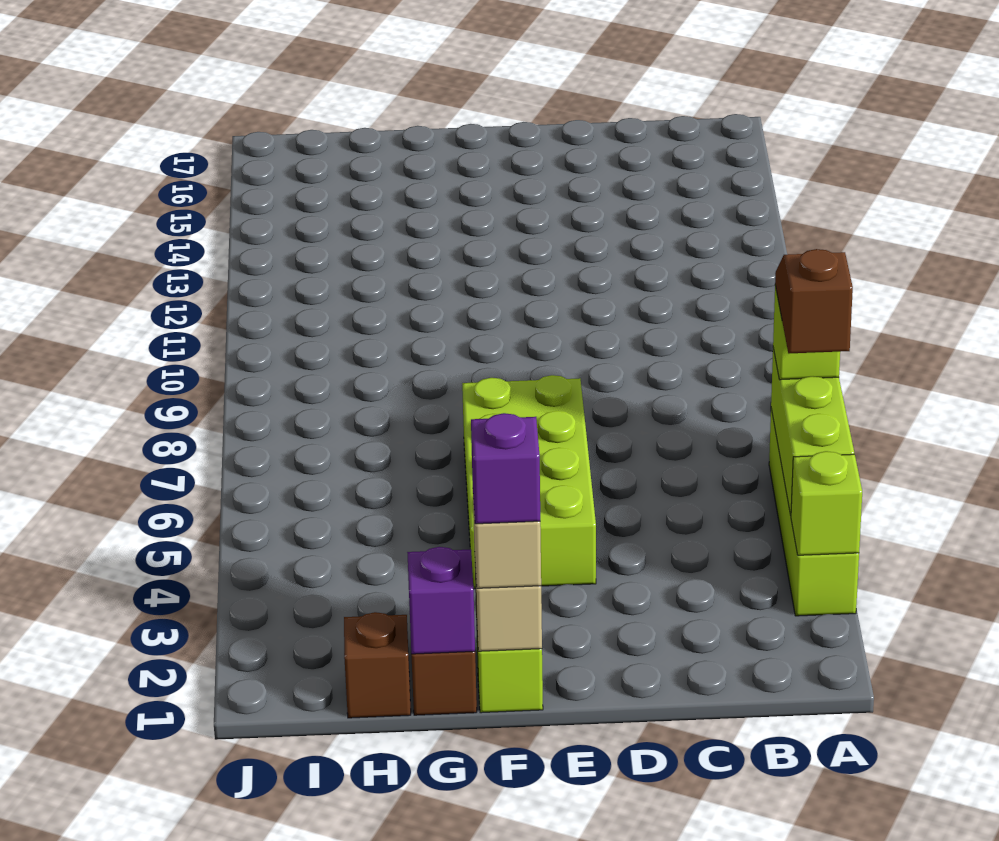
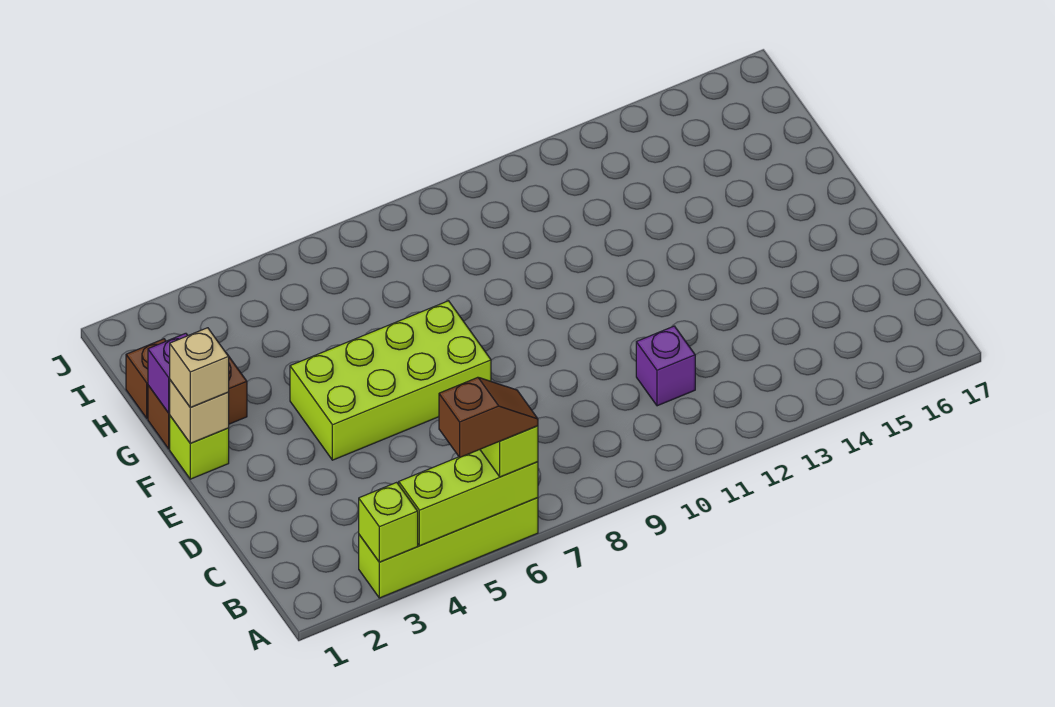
purple 1x1 brick [471,413,540,524] -> purple 1x1 brick moved to [636,326,695,406]

